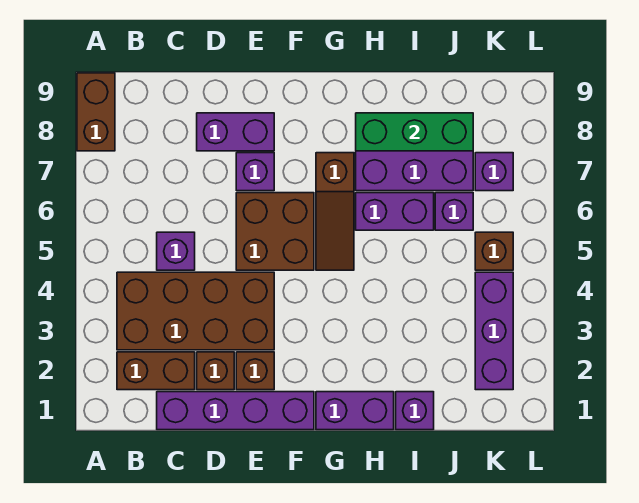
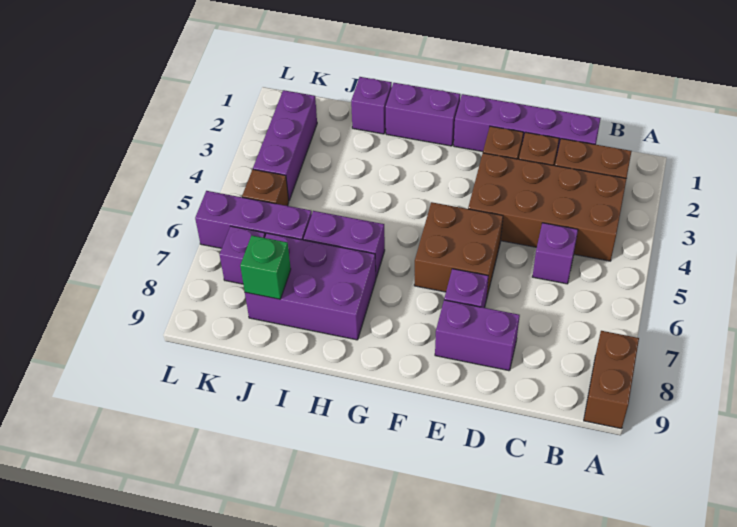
brown 1x3 slope [316,153,354,270] -> none
green 1x3 brick [356,113,473,151] -> green 1x1 brick [240,236,291,299]
purple 1x1 brick [435,193,473,230] -> purple 1x3 brick [195,191,312,248]

